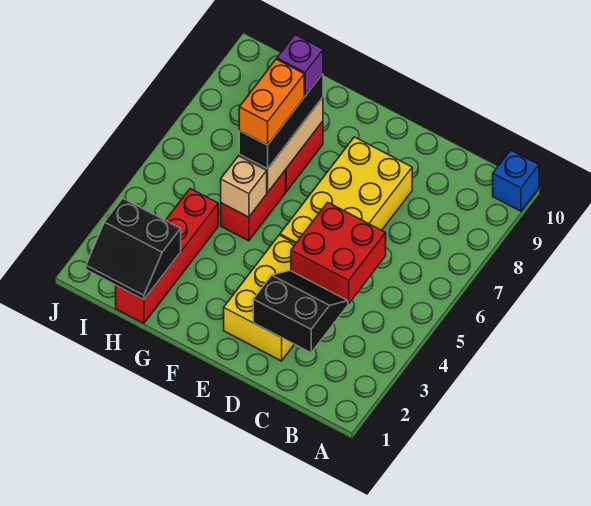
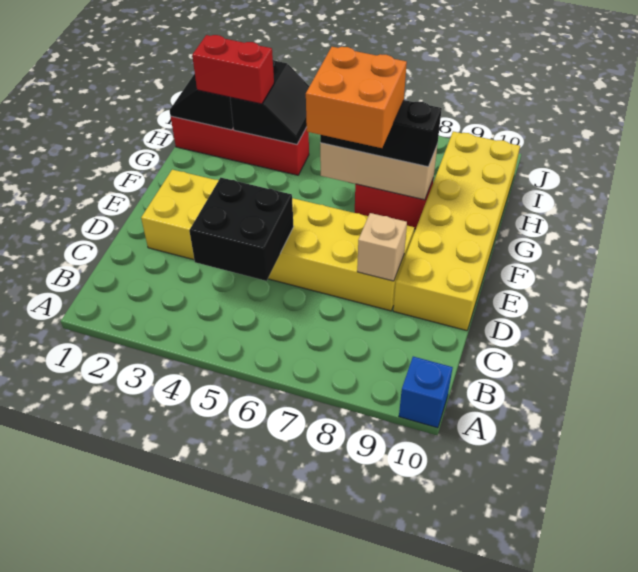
black 2x2 slope [253,271,348,353] -> black 2x2 slope moved to [230,60,310,144]
red 2x2 brick [291,202,386,304] -> black 2x2 brick [189,178,294,281]
none -> yellow 2x6 brick [393,131,520,331]
red 1x2 brick [221,170,286,241] -> red 1x2 brick moved to [192,35,274,104]
tan 1x1 brick [221,156,267,217] -> tan 1x1 brick moved to [357,213,407,281]
orange 1x2 brick [239,59,304,145] -> orange 2x2 brick [306,47,407,148]
purple 1x1 brick [277,35,323,96] -> none

